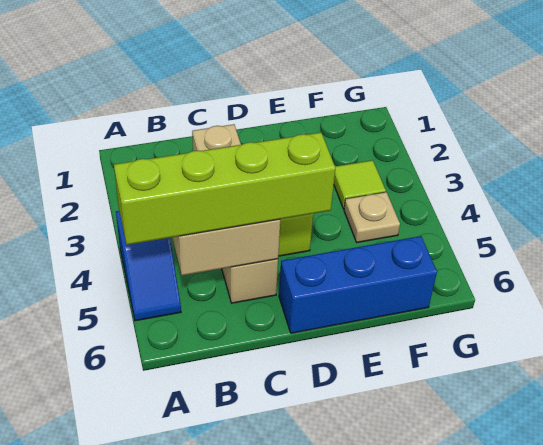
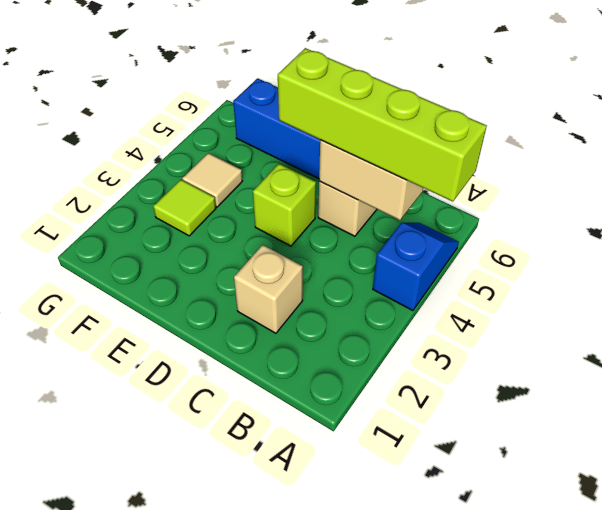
tan 1x1 plate [344,192,400,242] -> tan 1x1 tile [182,153,242,207]

